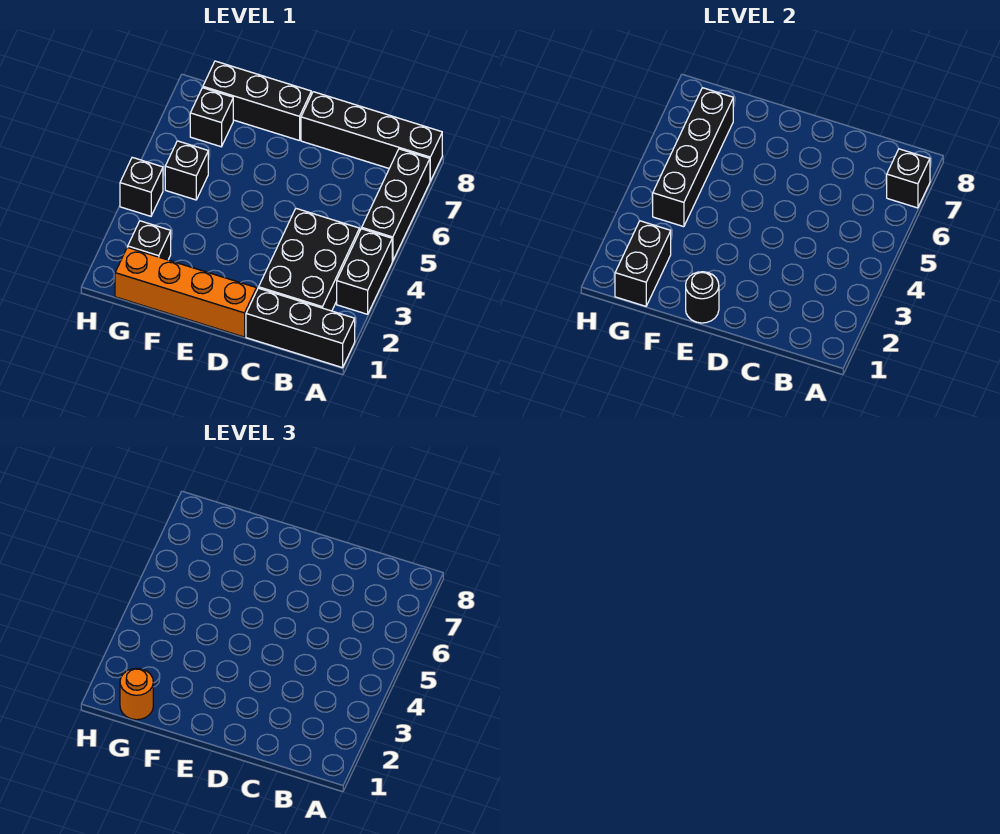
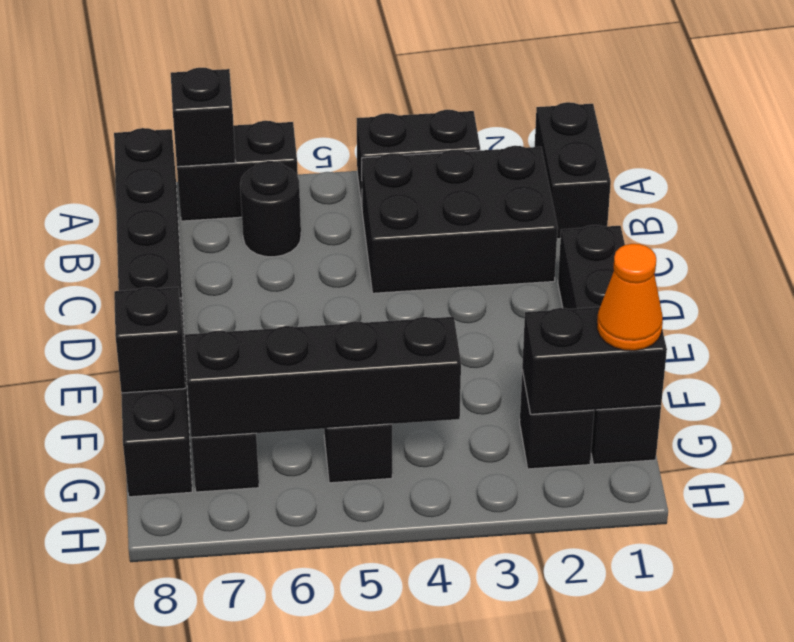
black 1x3 brick [246,288,355,368] -> black 1x2 brick [535,102,611,239]
black 1x3 brick [362,149,430,261] -> black 1x2 brick [177,121,298,221]
orange 1x4 brick [115,247,256,337] -> black 1x4 brick [558,225,661,464]
black 1x1 round brick [686,272,719,323] -> black 1x1 round brick moved to [240,161,301,257]
orange 1x1 round brick [120,668,153,720] -> orange 1x1 cone [597,244,663,351]
black 1x1 brick [120,157,163,216] -> black 1x1 brick moved to [114,287,185,393]

